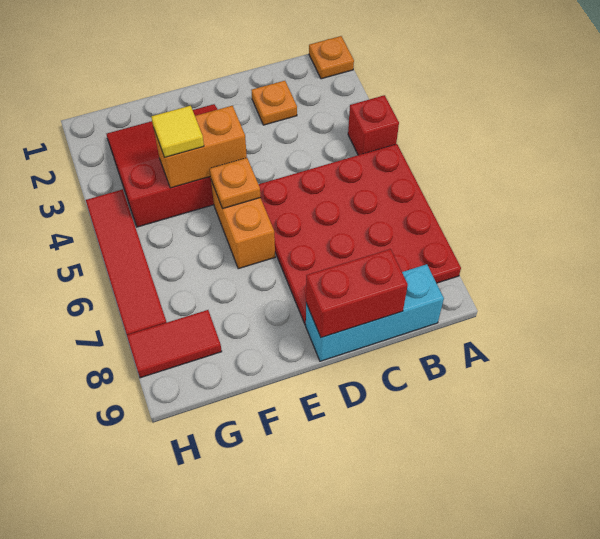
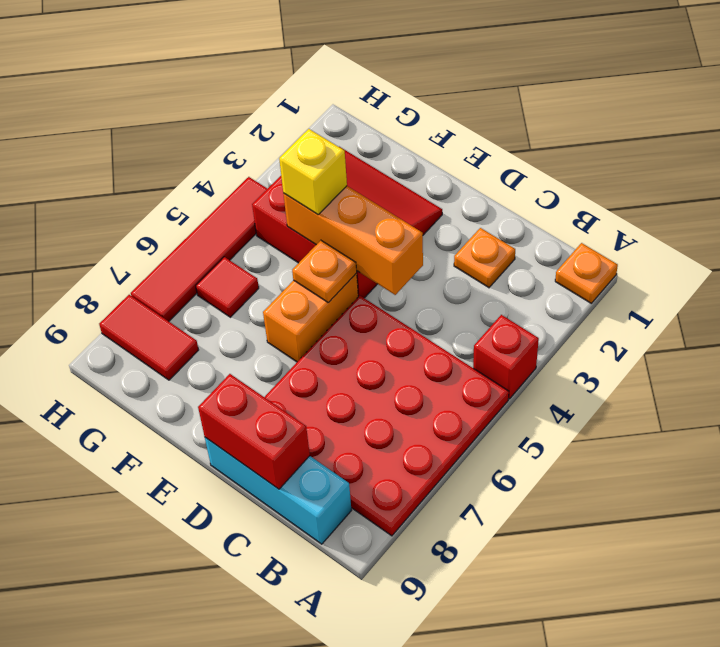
orange 1x2 brick [154,106,247,188] -> orange 1x3 brick [283,186,423,295]
yellow 1x1 tile [151,106,204,157] -> yellow 1x1 brick [279,129,347,214]
none -> red 1x1 tile [196,257,259,317]

